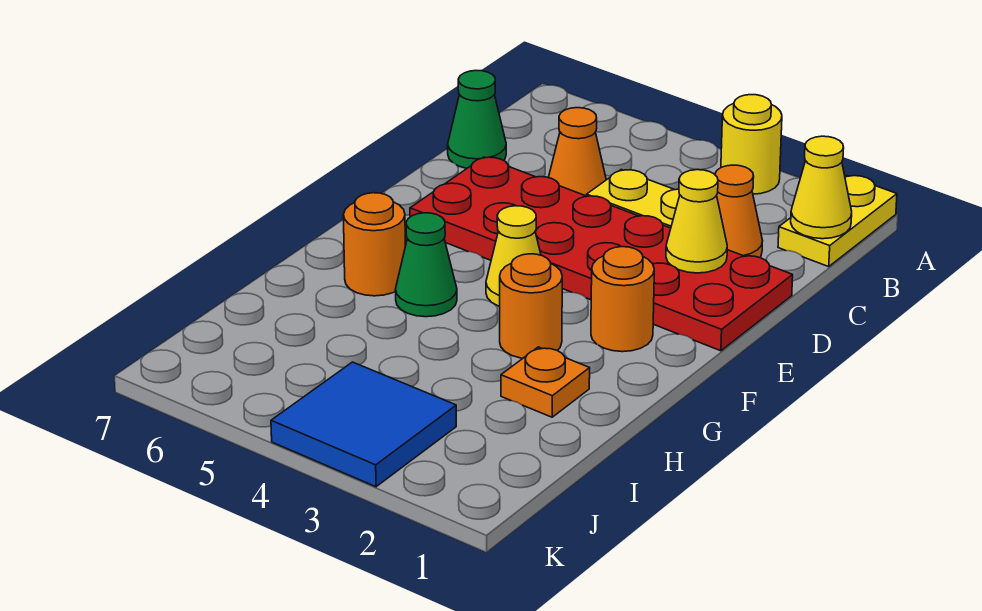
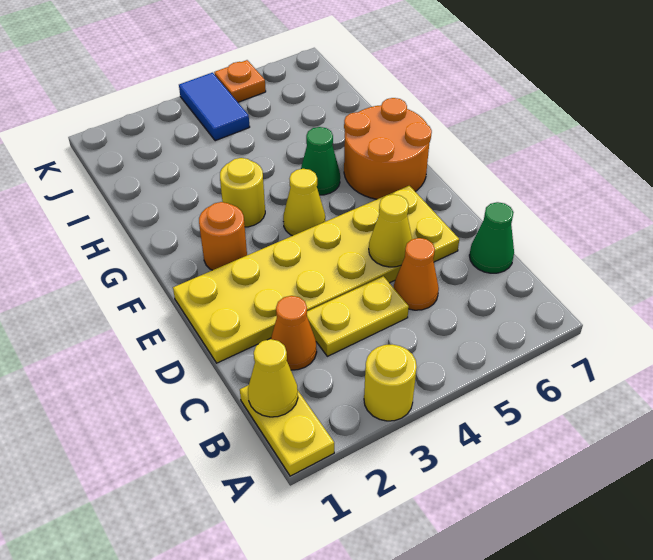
red 2x6 plate [410,157,793,351] -> yellow 2x6 plate [173,186,459,363]
yellow 1x1 cone [666,170,727,273] -> yellow 1x1 cone moved to [369,194,412,267]
orange 1x1 round brick [500,254,562,358] -> yellow 1x1 round brick [220,158,265,227]
orange 1x1 round brick [343,193,405,296] -> orange 2x2 round brick [344,98,432,199]
orange 1x1 plate [501,347,590,417] -> orange 1x1 plate moved to [214,60,266,102]
blue 2x2 tile [271,362,456,487] -> blue 1x2 tile [179,73,250,141]

